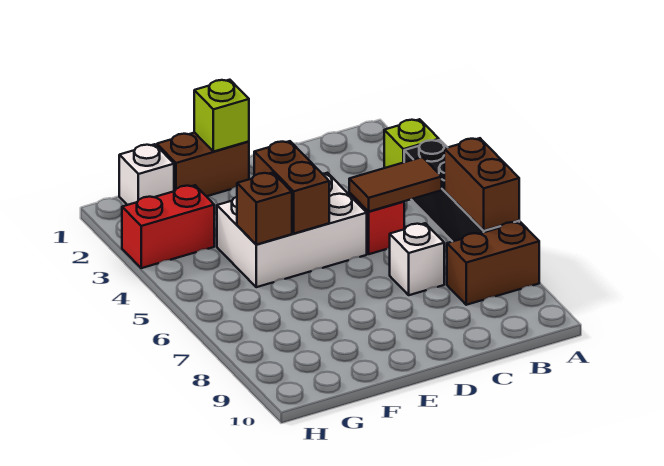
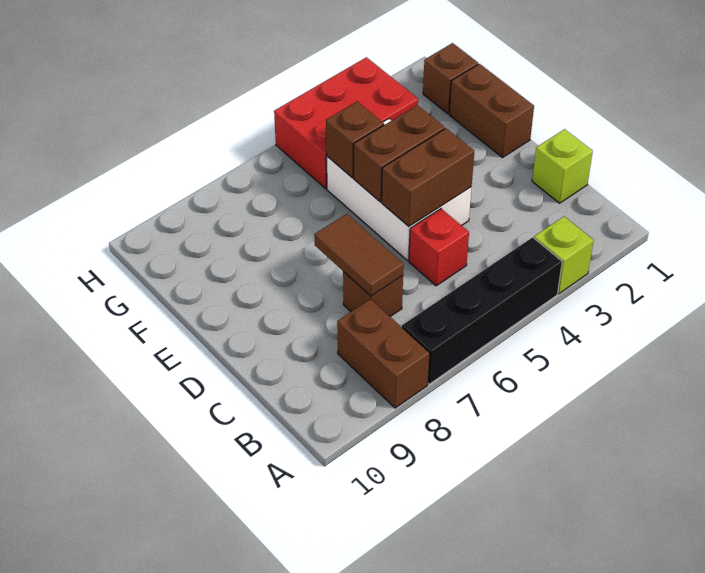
brown 1x2 brick [444,138,519,231] -> brown 1x2 brick moved to [382,128,474,226]
brown 1x2 tile [349,157,442,212] -> brown 1x2 tile moved to [314,214,404,296]
white 1x1 brick [390,223,444,295] -> brown 1x1 brick [343,272,403,316]
lime 1x1 brick [194,80,249,152] -> lime 1x1 brick moved to [532,129,593,203]
white 1x1 brick [119,144,174,205] -> brown 1x1 brick [423,43,478,114]
red 1x2 brick [122,185,214,268] -> red 2x3 brick [274,57,418,189]

